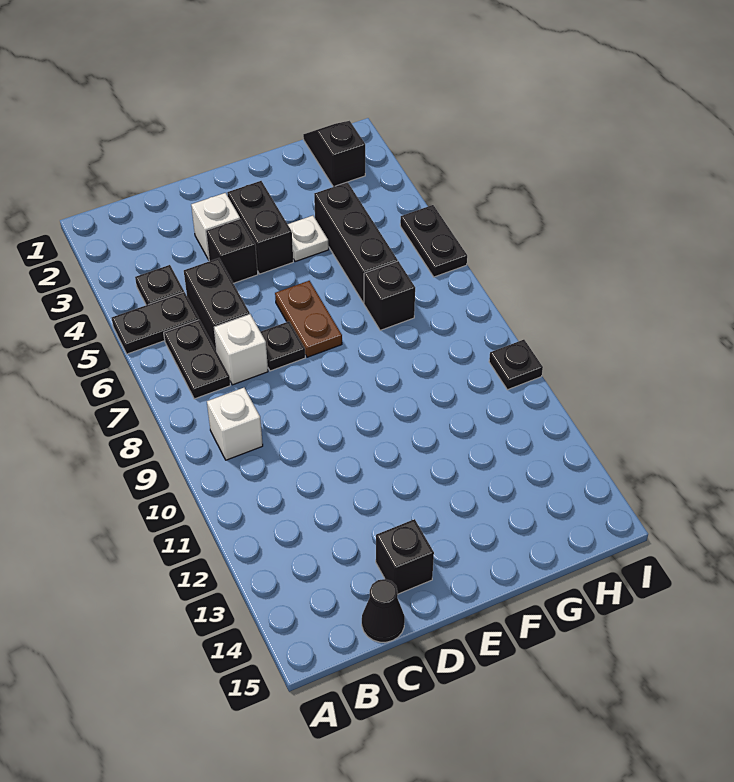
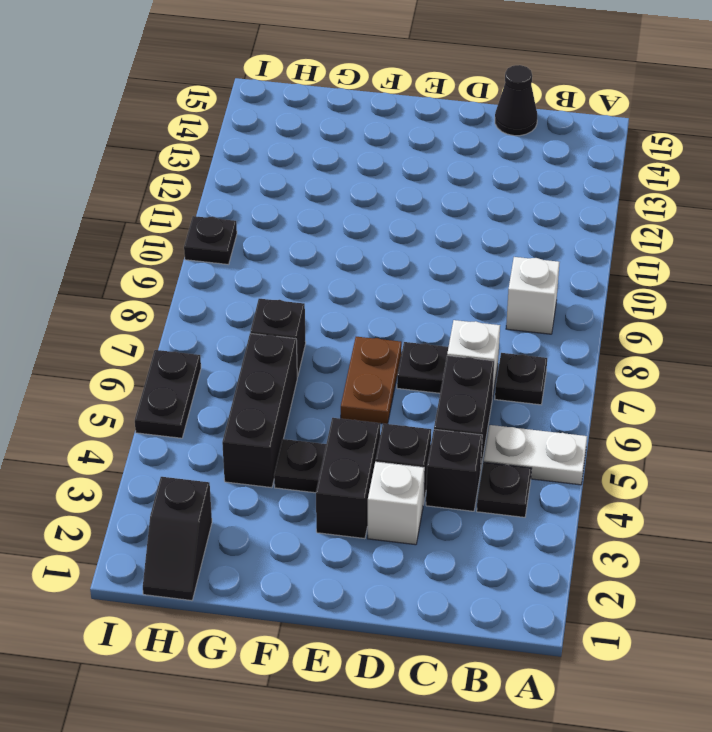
black 1x2 plate [112,292,199,354] -> white 1x2 plate [484,425,587,485]
black 1x2 plate [164,320,230,399] -> black 1x1 plate [495,353,547,405]
black 1x1 brick [376,519,434,594] -> black 1x1 brick moved to [426,429,482,511]
white 1x1 plate [288,216,329,262] -> black 1x1 plate [274,439,326,493]

